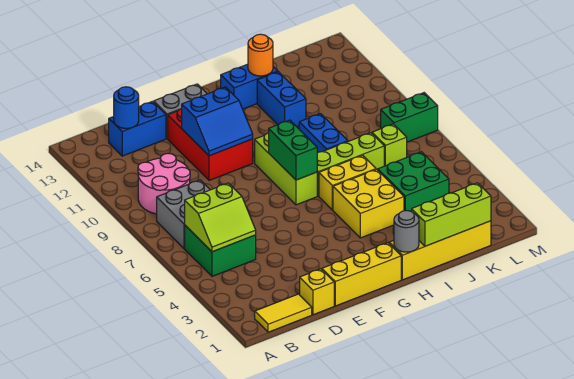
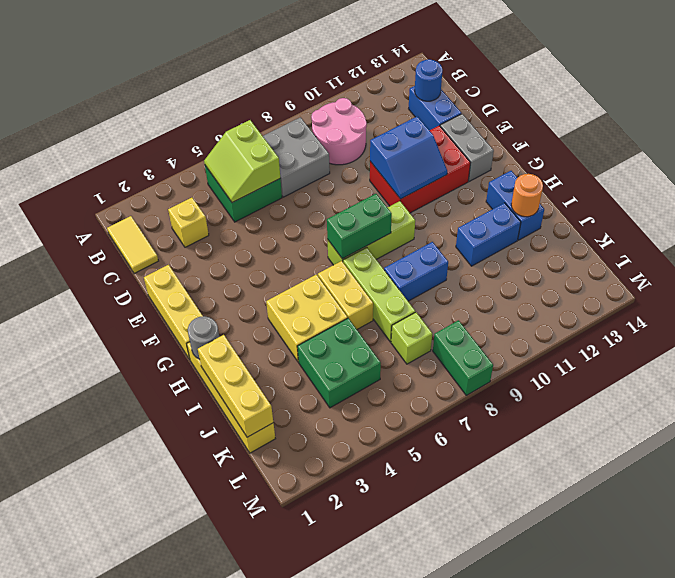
yellow 1x1 brick [300,269,334,315] -> yellow 1x1 brick moved to [168,198,209,247]
blue 2x2 slope [182,87,253,156] -> blue 2x2 slope turned to [370,116,447,199]
lime 1x3 brick [412,183,491,246] -> yellow 1x3 brick [198,335,273,437]

